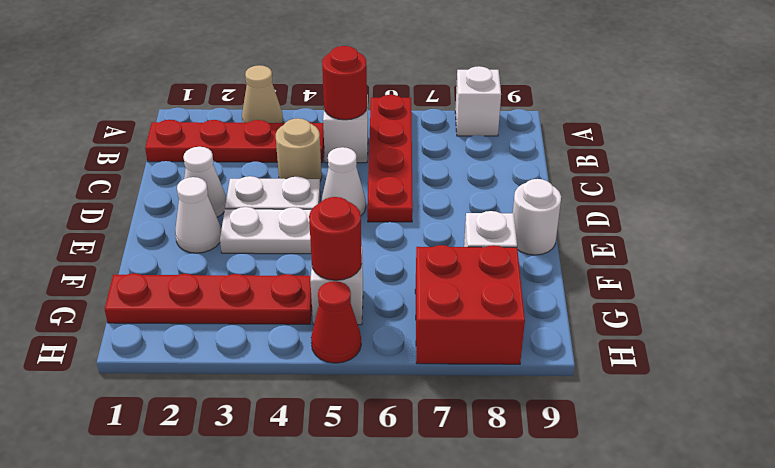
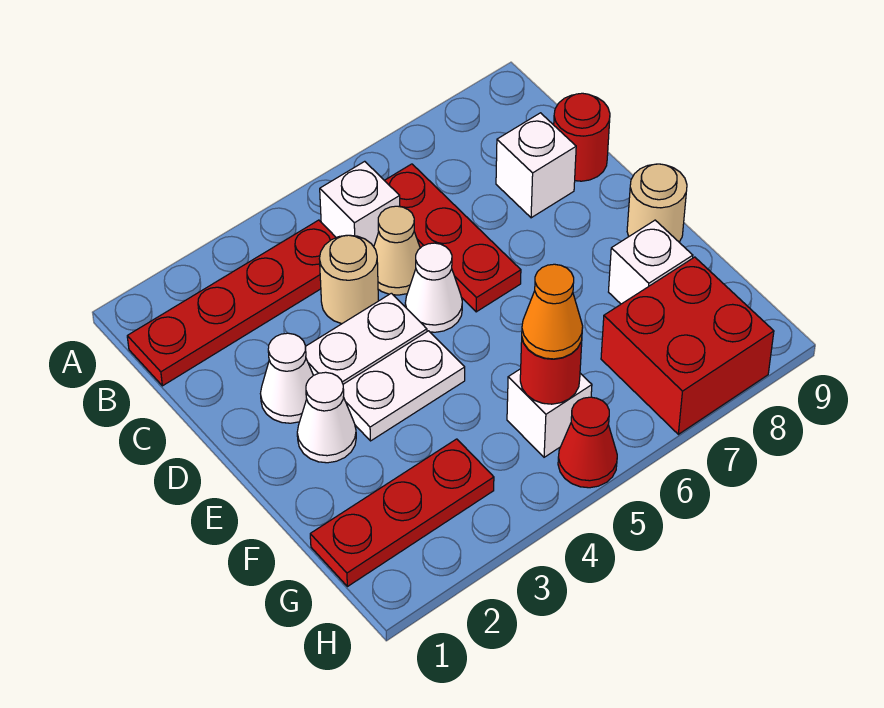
tan 1x1 cone [242,65,283,123] -> tan 1x1 cone moved to [374,206,420,295]
red 1x4 plate [367,95,413,222] -> red 1x3 plate [384,164,521,312]
white 1x1 brick [455,66,501,136] -> white 1x1 brick moved to [496,113,576,218]
red 1x1 round brick [322,46,367,120] -> red 1x1 round brick moved to [554,93,610,181]
white 1x1 round brick [513,179,561,255] -> tan 1x1 round brick [627,164,687,242]
red 1x4 plate [105,273,312,324] -> red 1x3 plate [310,439,494,587]
none -> orange 1x1 cone [522,264,583,359]

